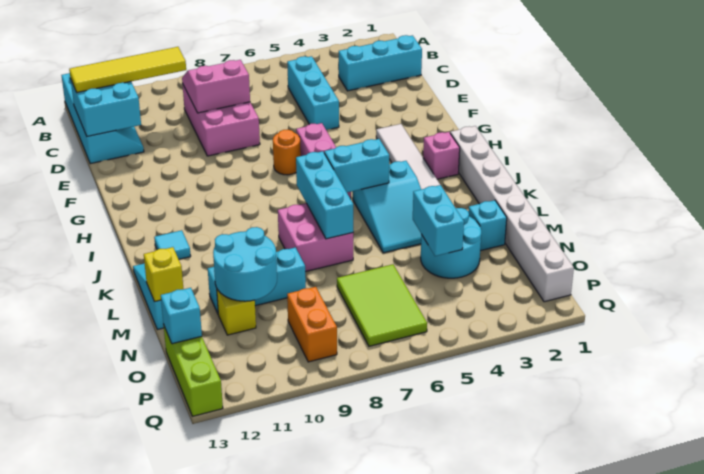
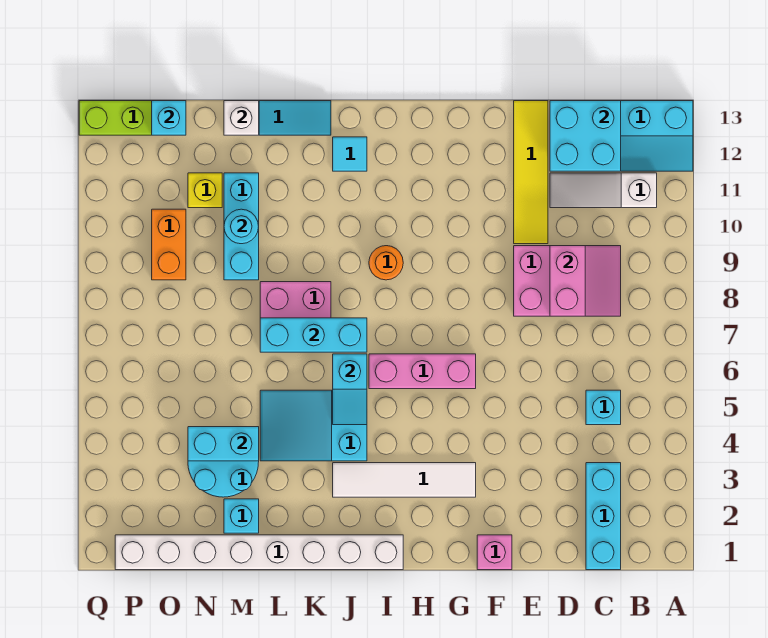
none -> white 1x3 slope [550,173,657,208]
cyan 1x3 brick [287,56,339,130] -> cyan 1x1 brick [586,390,621,425]
yellow 1x4 tile [69,47,186,92] -> yellow 1x4 tile moved to [514,101,548,244]
orange 1x1 round brick [273,130,301,175] -> orange 1x1 round brick moved to [369,246,403,280]
pink 1x1 brick [423,132,460,179] -> pink 1x1 brick moved to [477,535,512,570]
cyan 1x2 brick [324,139,389,192] -> cyan 1x2 slope [333,354,367,425]
cyan 2x2 round brick [213,227,277,301] -> cyan 1x1 round brick [224,209,259,244]
yellow 1x1 brick [144,247,183,302] -> white 1x1 brick [224,101,259,135]
lime 2x3 tile [337,264,427,346] -> none
orange 1x2 brick [287,287,337,362] -> orange 1x2 brick turned to [152,209,186,280]

